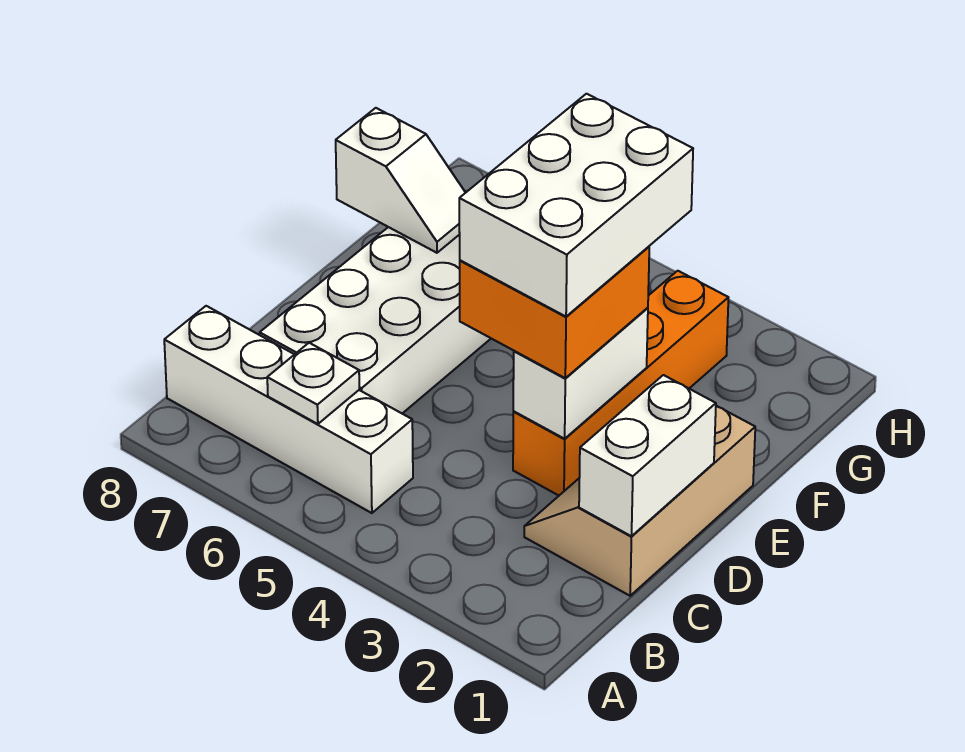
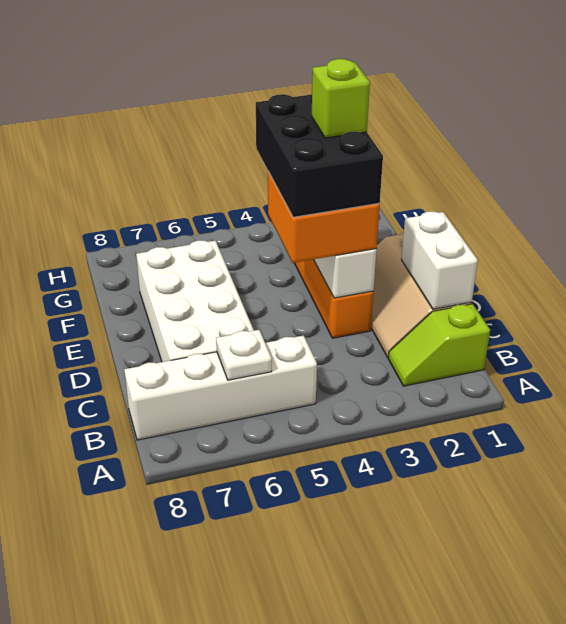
none -> lime 1x2 slope [388,304,490,386]
white 2x3 brick [459,94,693,317] -> black 2x3 brick [256,94,383,217]
none -> lime 1x1 brick [312,59,370,138]
white 1x2 slope [336,108,465,253] -> none

